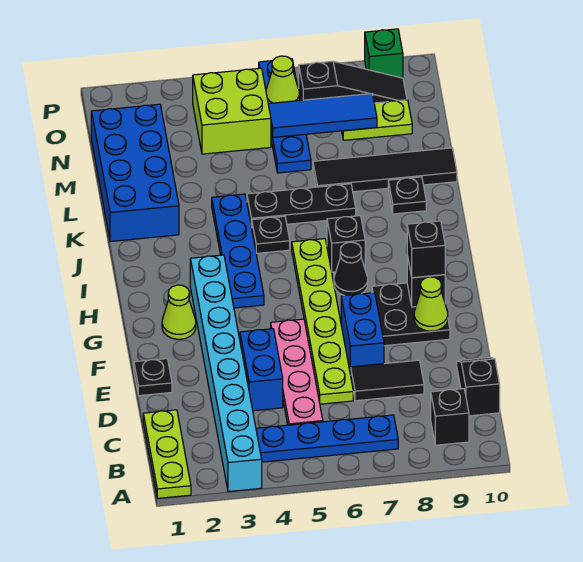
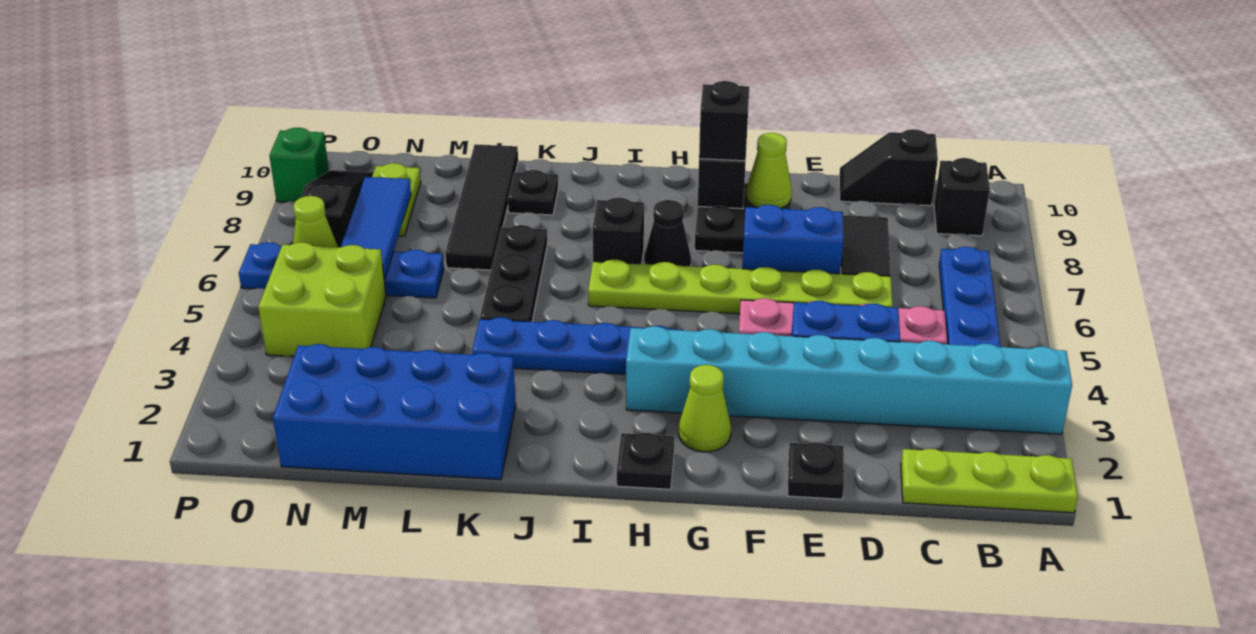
black 1x1 plate [251,216,290,253] -> black 1x1 plate moved to [617,433,674,489]

